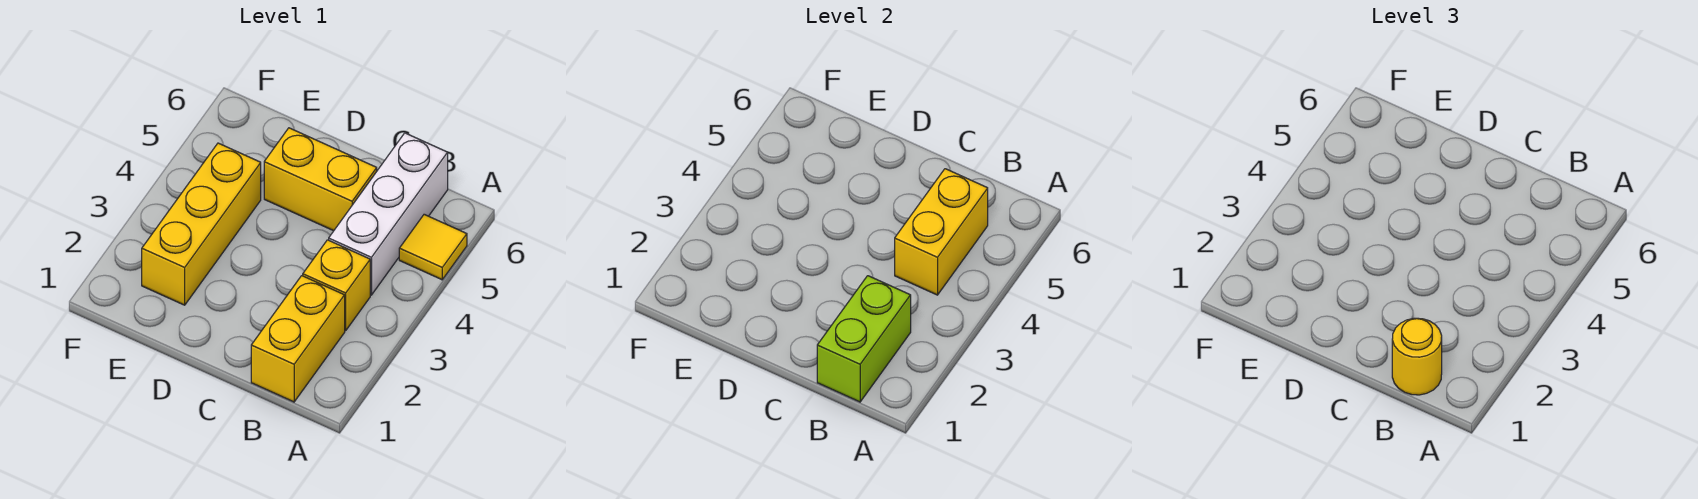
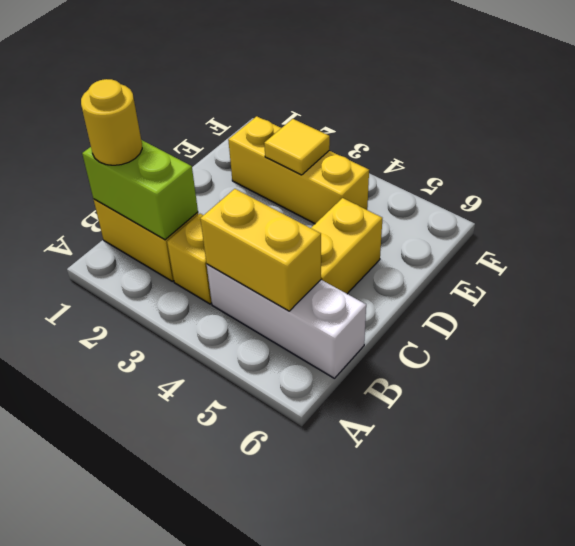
yellow 1x1 tile [399,214,467,280] -> yellow 1x1 tile moved to [264,119,330,175]

